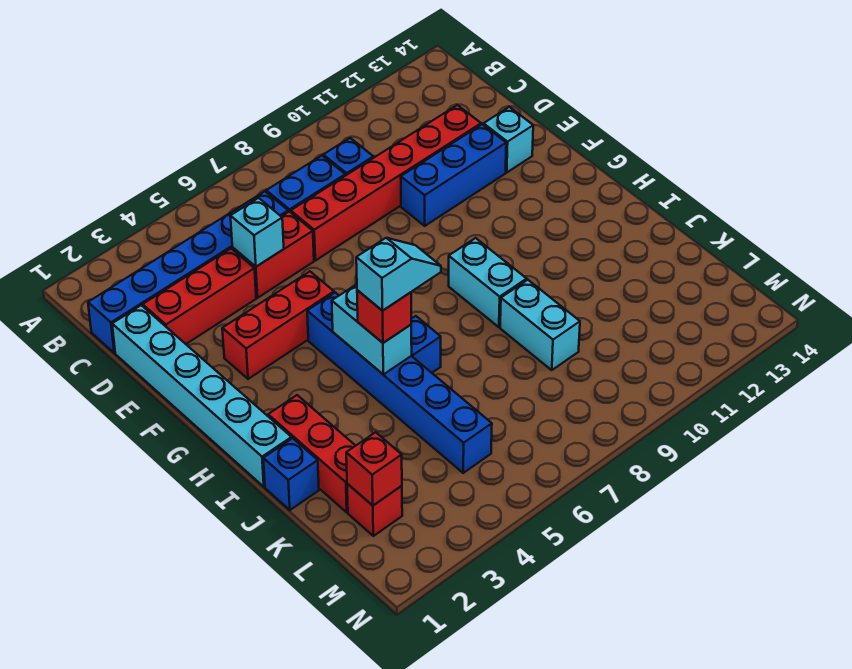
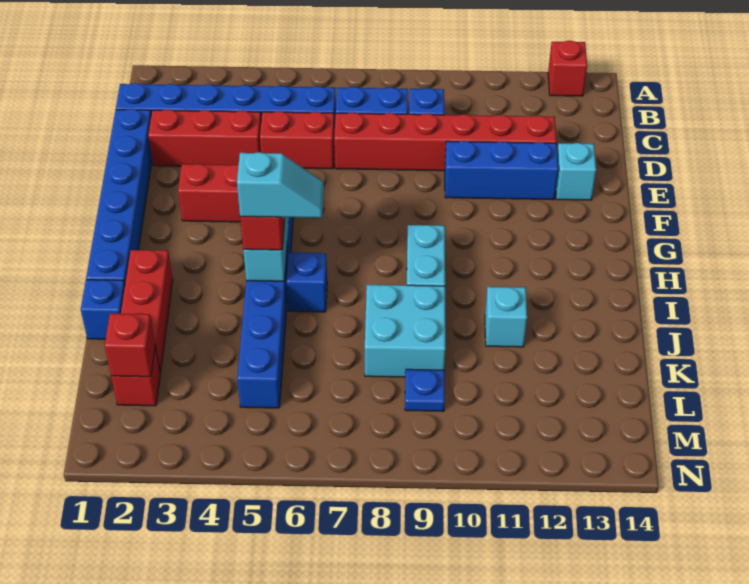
none -> red 1x1 brick [548,41,587,96]
cyan 1x6 brick [112,305,292,487] -> blue 1x6 brick [86,109,152,283]
cyan 1x1 brick [230,198,284,267] -> cyan 1x1 brick moved to [485,287,527,347]
cyan 1x2 brick [500,280,580,370] -> cyan 2x2 brick [365,285,446,377]
none -> blue 1x1 plate [405,369,445,411]

